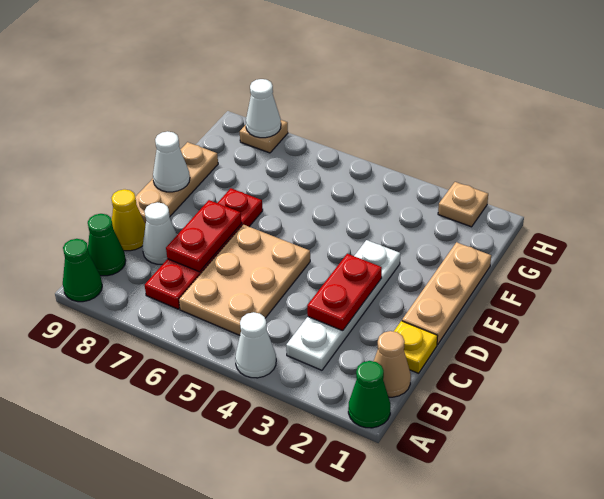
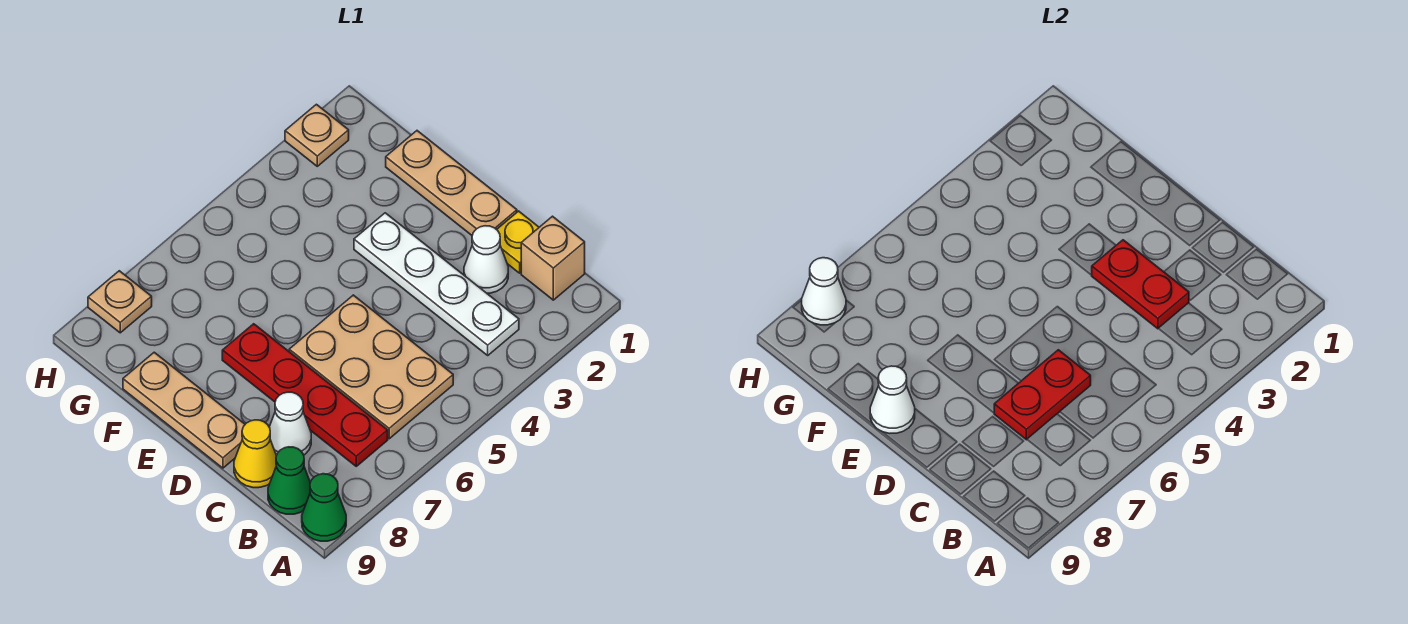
green 1x1 cone [348,361,390,428] -> none
white 1x1 cone [235,312,276,378] -> white 1x1 cone moved to [464,226,508,293]
tan 1x1 cone [374,331,411,397] -> tan 1x1 brick [521,216,585,300]
red 1x2 plate [166,200,242,272] -> red 1x2 plate turned to [994,350,1091,440]

